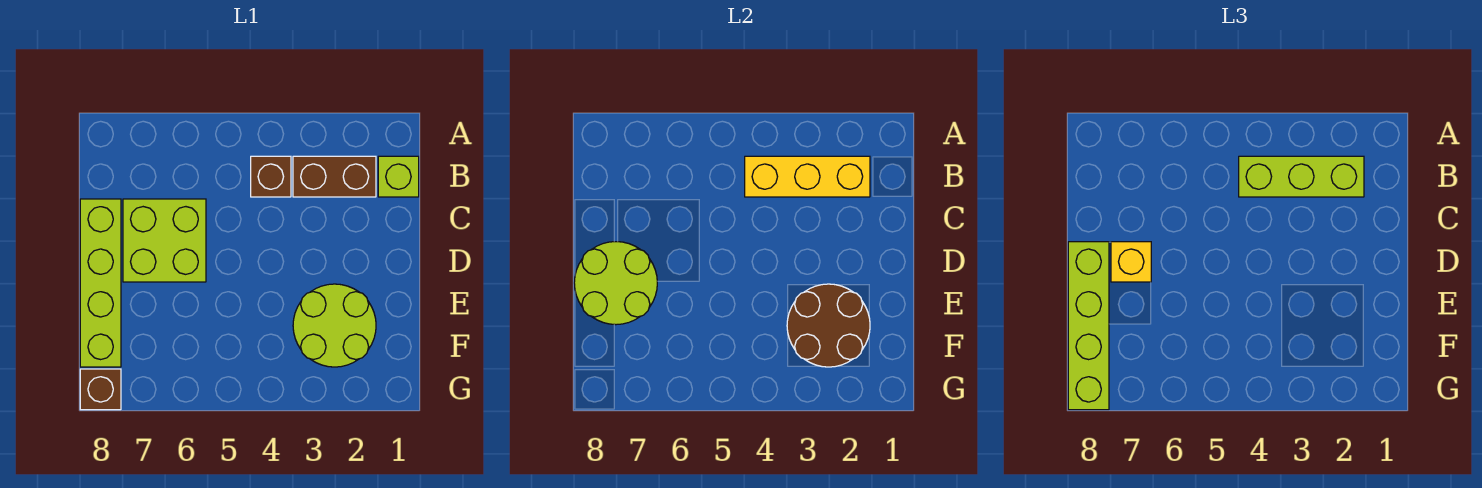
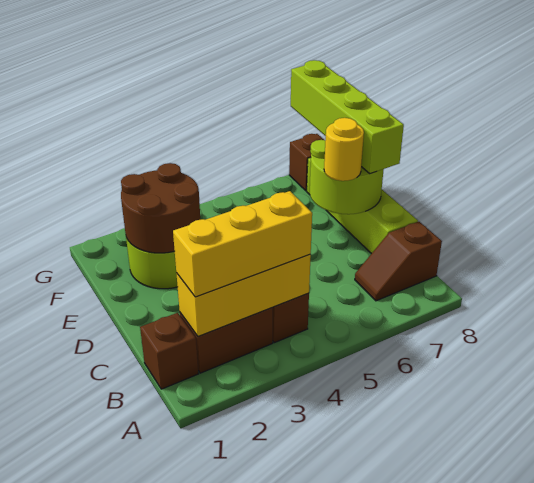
lime 1x1 brick [378,156,419,197] -> brown 1x1 brick [140,313,198,389]
lime 1x3 brick [1239,156,1364,197] -> yellow 1x3 brick [173,191,312,297]
none -> brown 1x2 slope [355,222,442,301]
lime 2x2 brick [123,199,206,282] -> none
yellow 1x1 brick [1111,242,1151,282] -> yellow 1x1 round brick [324,118,364,181]

